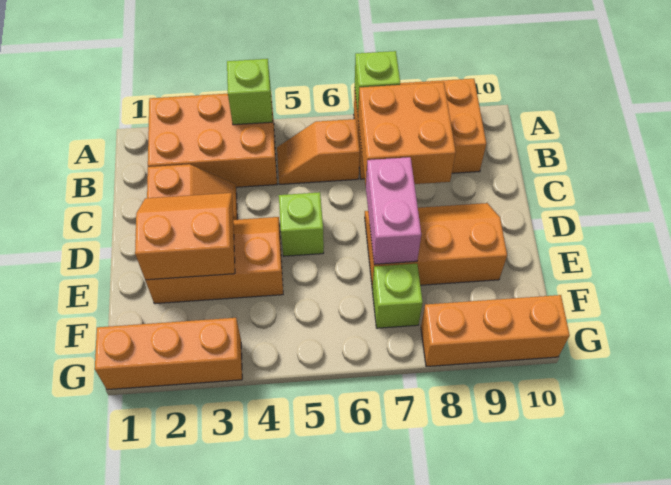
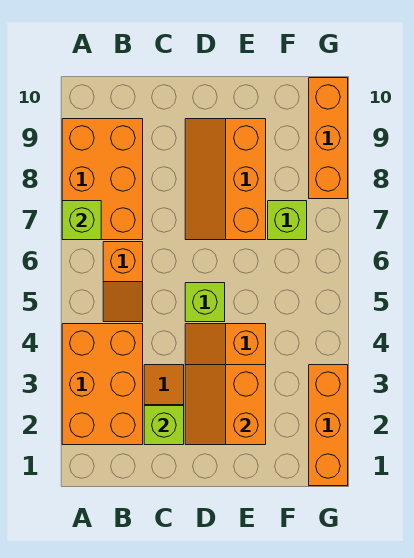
lime 1x1 brick [227,59,273,125] -> lime 1x1 brick moved to [144,406,184,445]
orange 2x2 brick [358,82,456,185] -> none
pink 1x2 brick [366,157,421,264] -> none

